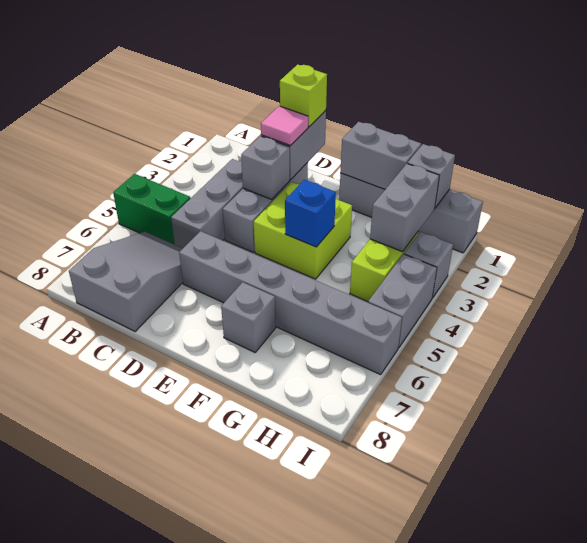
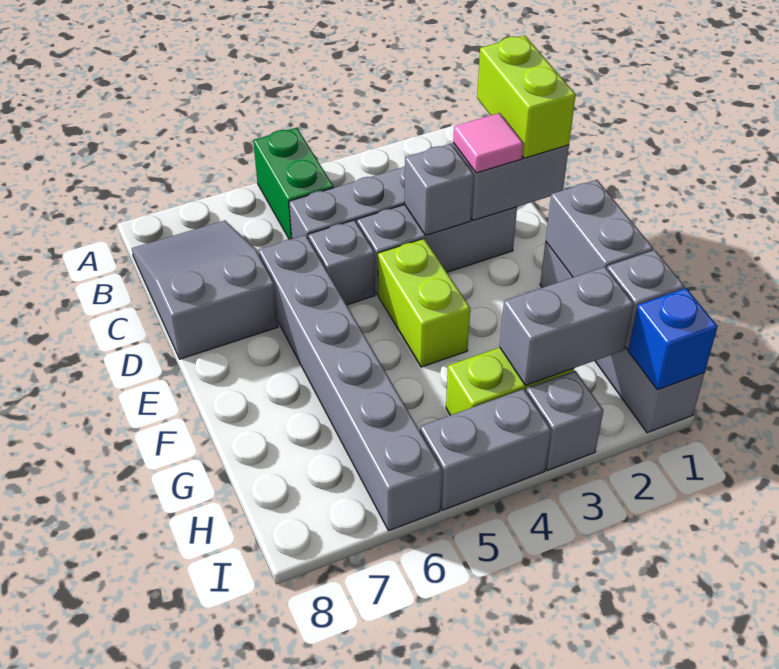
grey 2x3 slope [69,232,183,331] -> grey 2x3 slope turned to [132,221,278,359]
lime 1x1 brick [280,64,327,127] -> lime 1x2 brick [477,36,576,158]
lime 2x2 brick [254,182,352,279] -> lime 1x2 brick [378,239,470,367]
blue 1x1 brick [285,180,336,247] -> blue 1x1 brick moved to [628,288,718,390]
grey 1x1 brick [221,282,276,352] -> grey 1x1 brick moved to [308,220,375,305]

